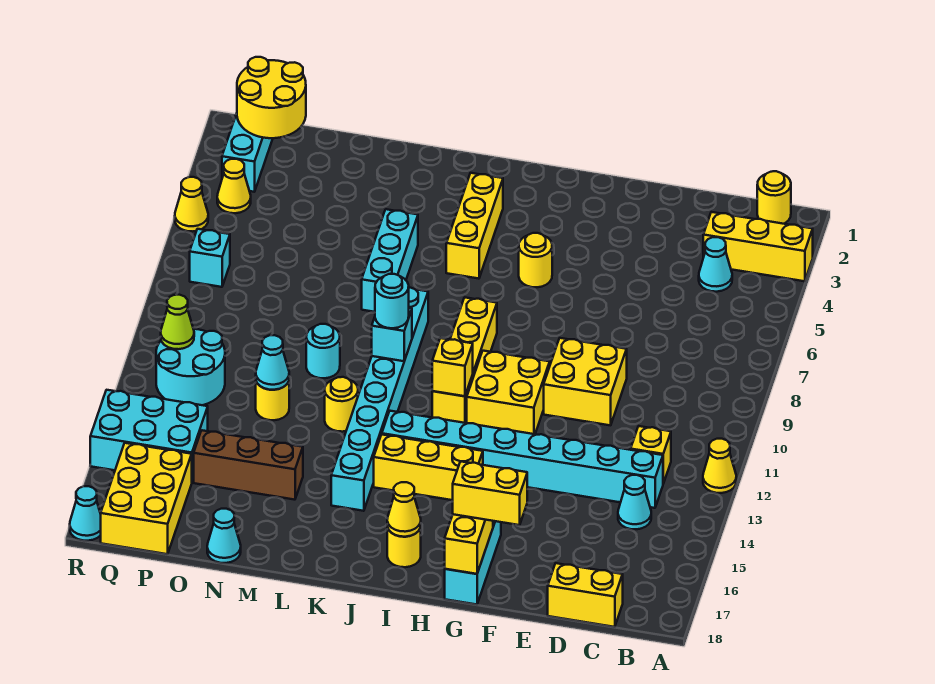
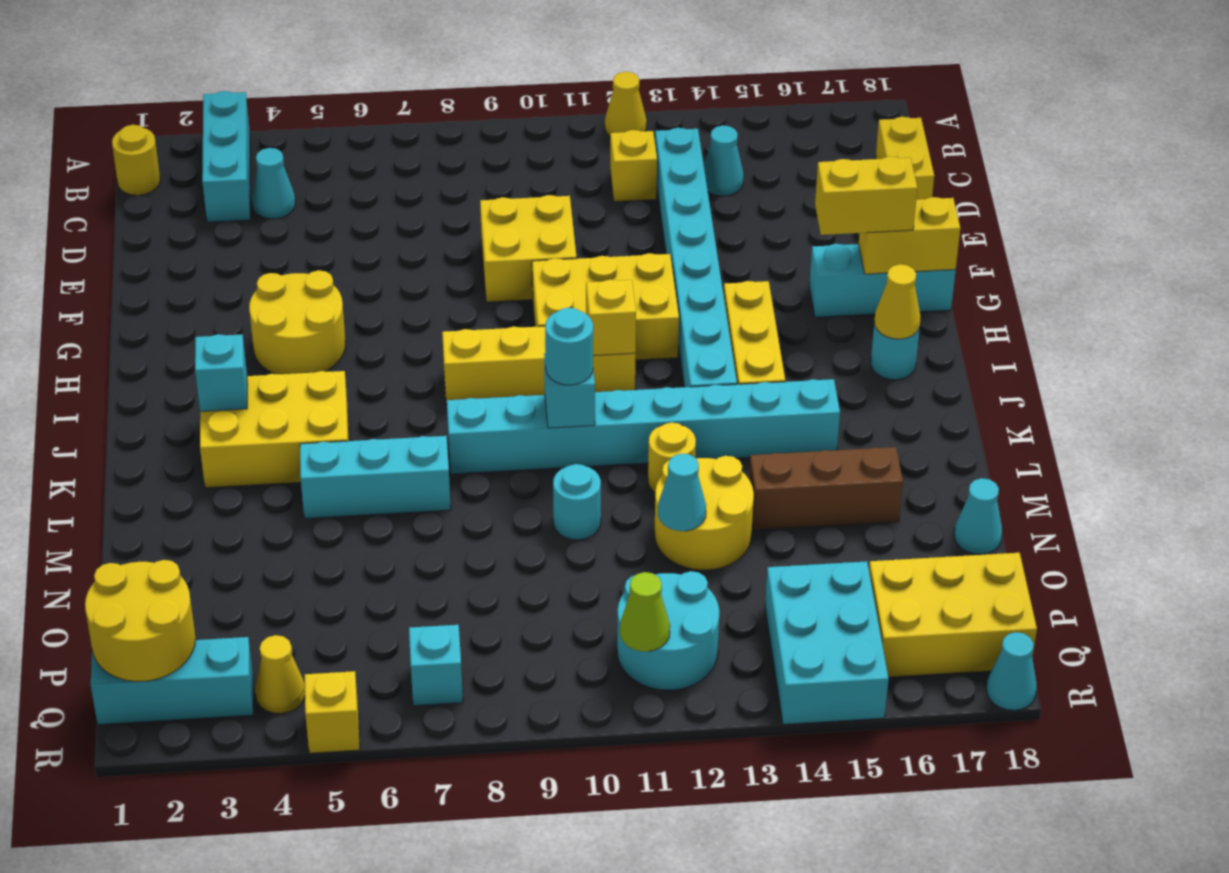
yellow 1x3 brick [703,212,813,281] -> cyan 1x3 brick [202,91,250,222]
yellow 1x2 brick [453,461,527,525] -> yellow 1x2 brick turned to [815,157,917,235]
yellow 2x2 brick [467,351,550,434] -> yellow 2x3 brick [532,253,679,360]
yellow 1x1 round brick [519,233,552,287] -> yellow 2x2 round brick [249,270,346,374]
yellow 1x1 round brick [387,527,421,567] -> cyan 1x1 round brick [871,321,919,380]
yellow 1x3 brick [446,173,503,279] -> yellow 2x3 brick [200,371,349,488]
none -> cyan 1x1 brick [195,334,247,411]
brown 1x3 brick [194,430,303,500] -> brown 1x3 brick turned to [749,447,903,530]
yellow 1x1 round brick [256,382,289,420] -> yellow 2x2 round brick [655,456,754,570]
yellow 1x1 cone [175,177,208,231] -> yellow 1x1 brick [305,671,360,753]

